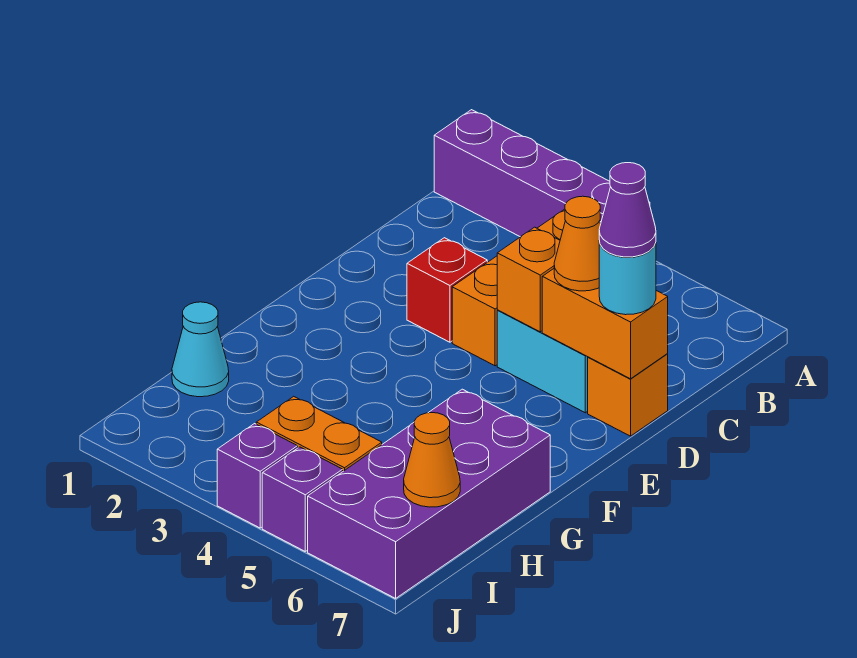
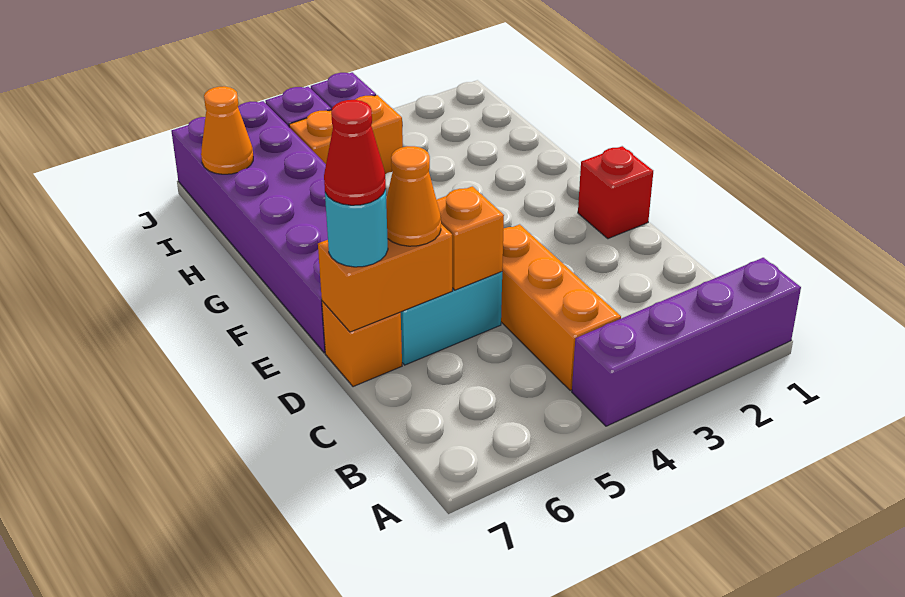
red 1x1 brick [407,238,487,342] -> red 1x1 brick moved to [578,146,653,239]
purple 1x1 cone [599,163,656,257] -> red 1x1 cone [324,100,386,205]
purple 2x4 brick [308,389,550,598] -> purple 2x6 brick [171,101,328,353]
cyan 1x1 cone [172,302,229,397] -> none

